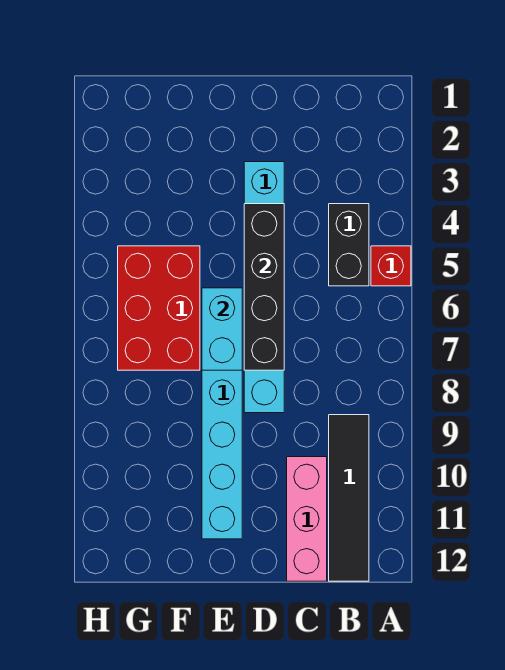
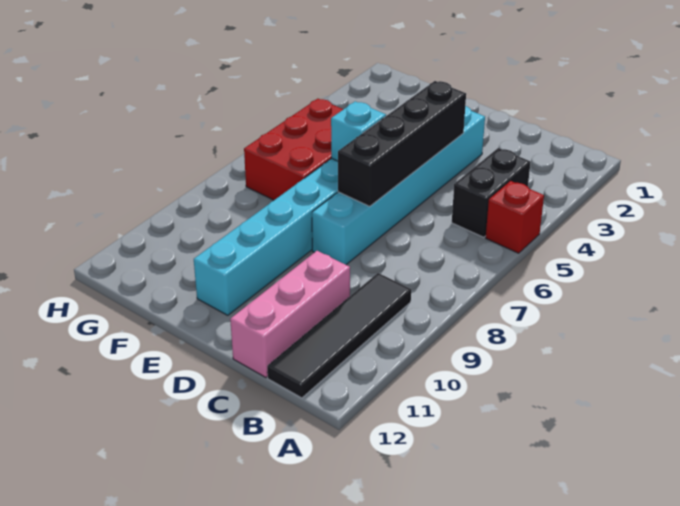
cyan 1x2 brick [202,288,242,370] -> cyan 1x1 brick [331,101,386,161]

